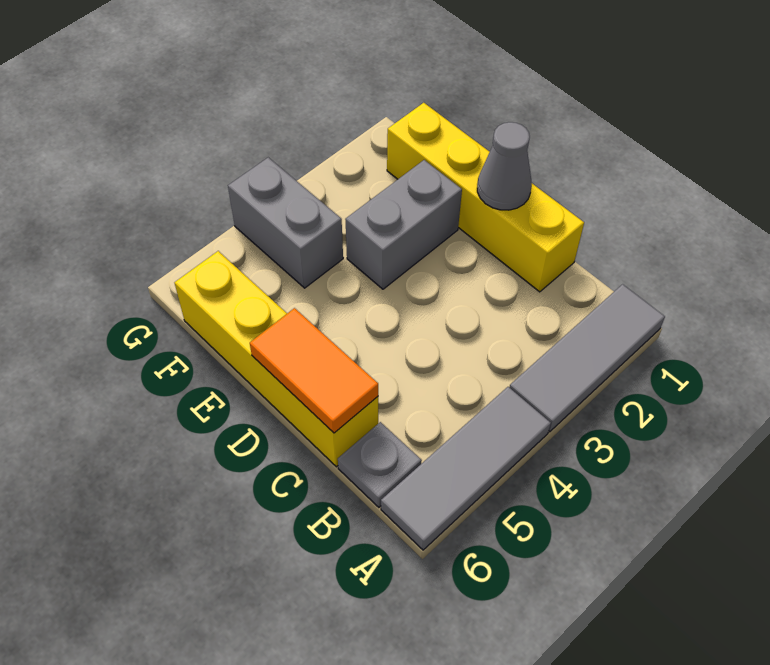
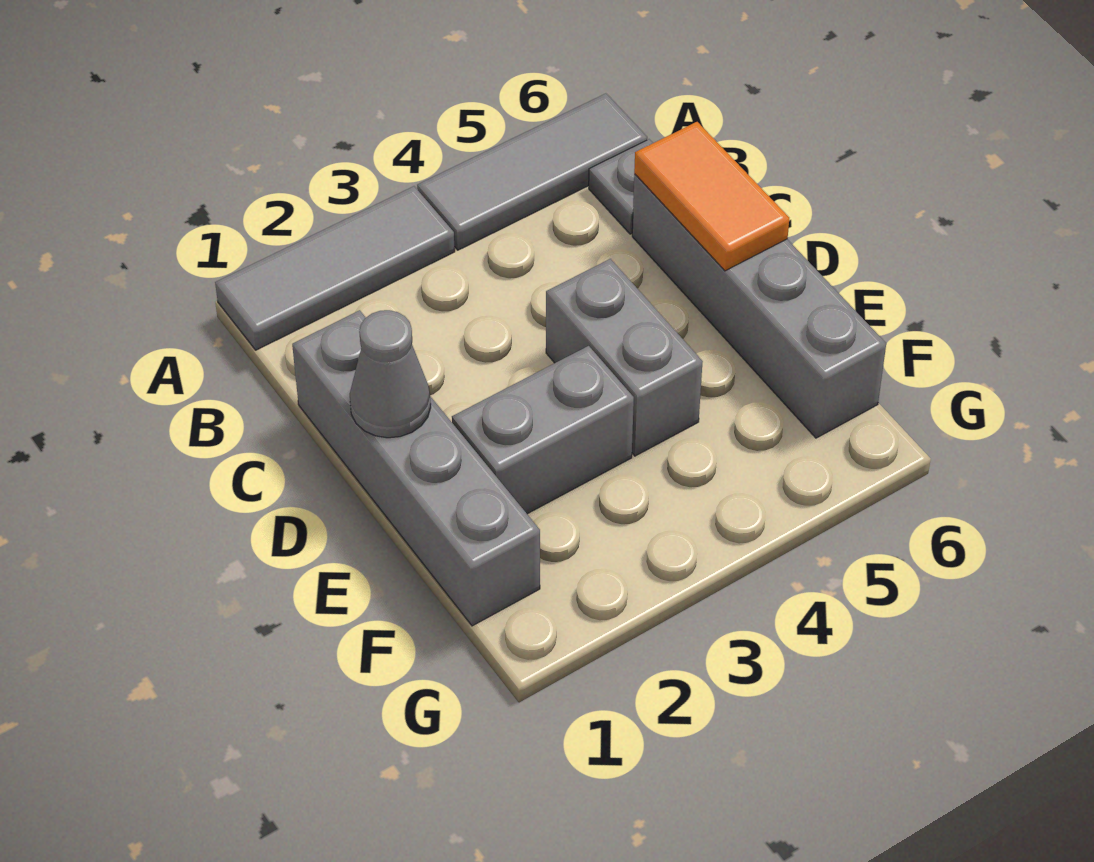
yellow 1x4 brick [387,103,584,292] -> grey 1x4 brick [292,310,540,626]
yellow 1x4 brick [174,251,378,467] -> grey 1x4 brick [632,174,886,438]
grey 1x2 brick [228,158,343,288] -> grey 1x2 brick moved to [546,259,703,456]

